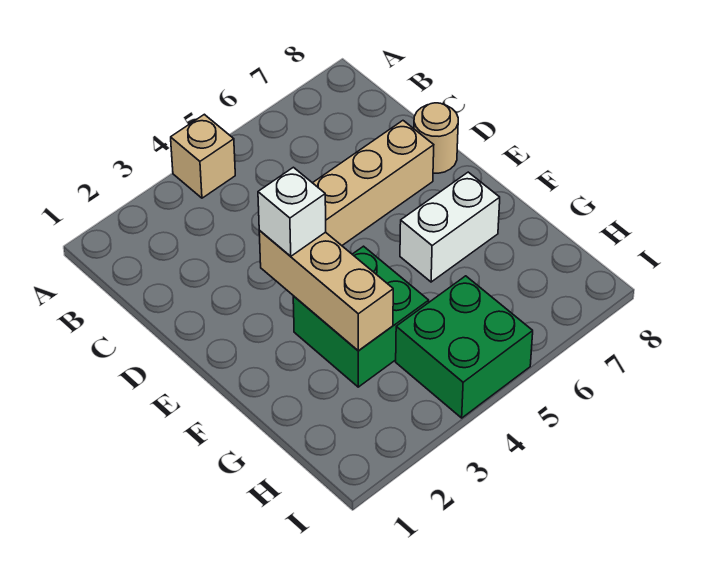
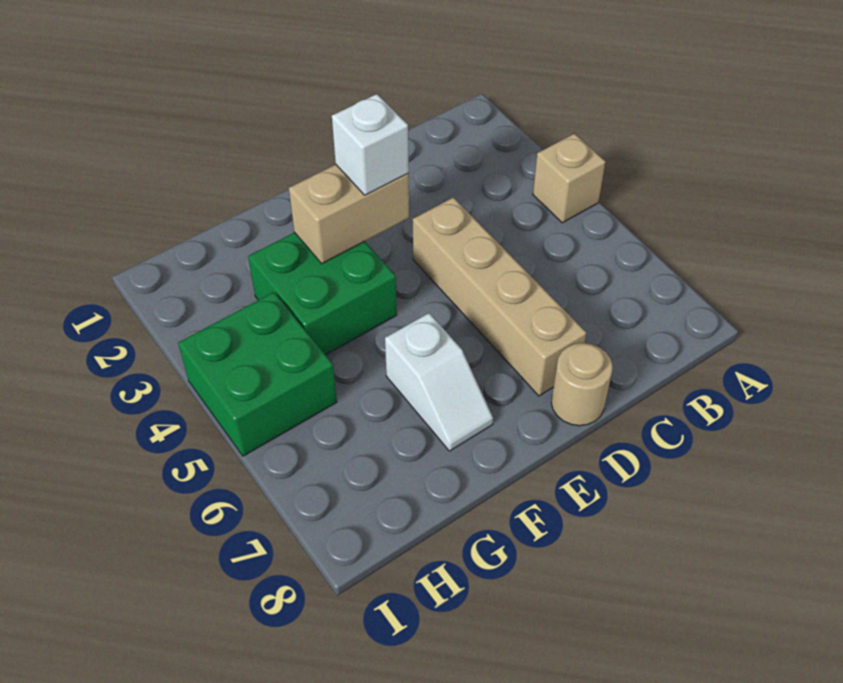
tan 1x3 brick [259,230,393,351] -> tan 1x2 brick [289,165,409,264]
white 1x2 brick [400,172,500,282] -> white 1x2 slope [385,313,493,451]

